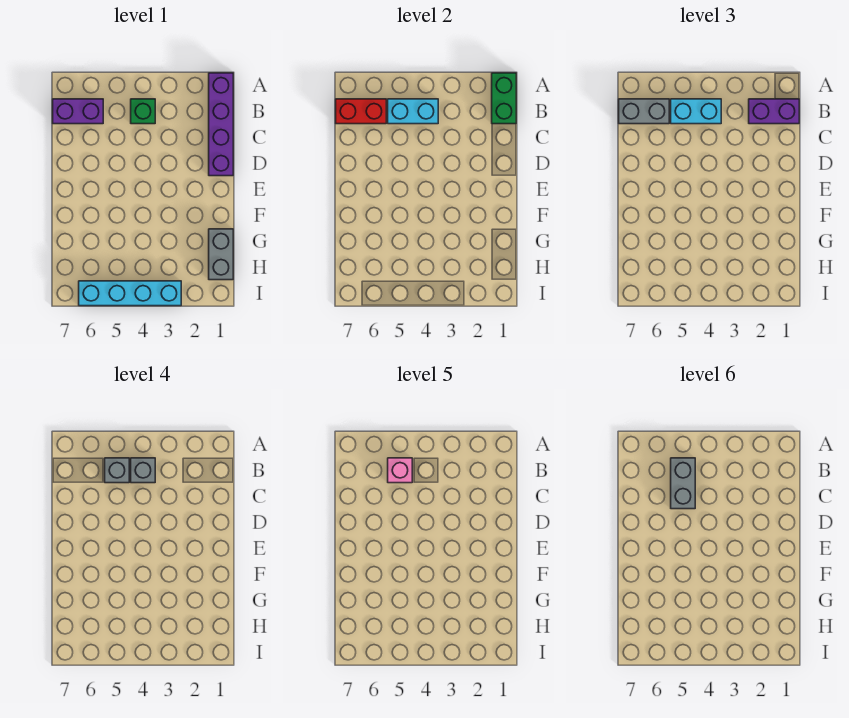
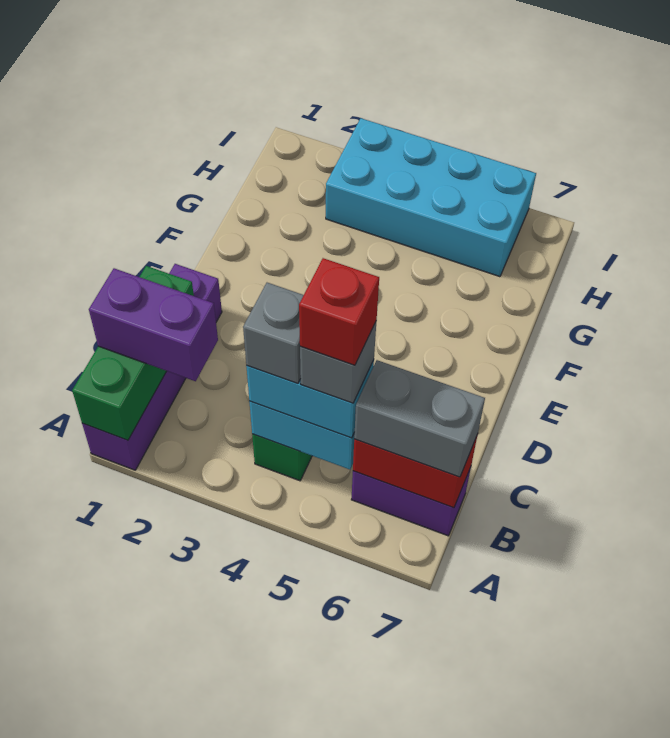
green 1x2 brick [492,73,516,124] -> green 1x3 brick [72,266,194,440]
pink 1x1 brick [388,458,412,483] -> red 1x1 brick [299,258,379,365]
grey 1x2 brick [671,458,695,509] -> none
grey 1x2 brick [209,229,233,280] -> none
cyan 1x4 brick [79,281,181,306] -> cyan 2x4 brick [326,118,536,277]

